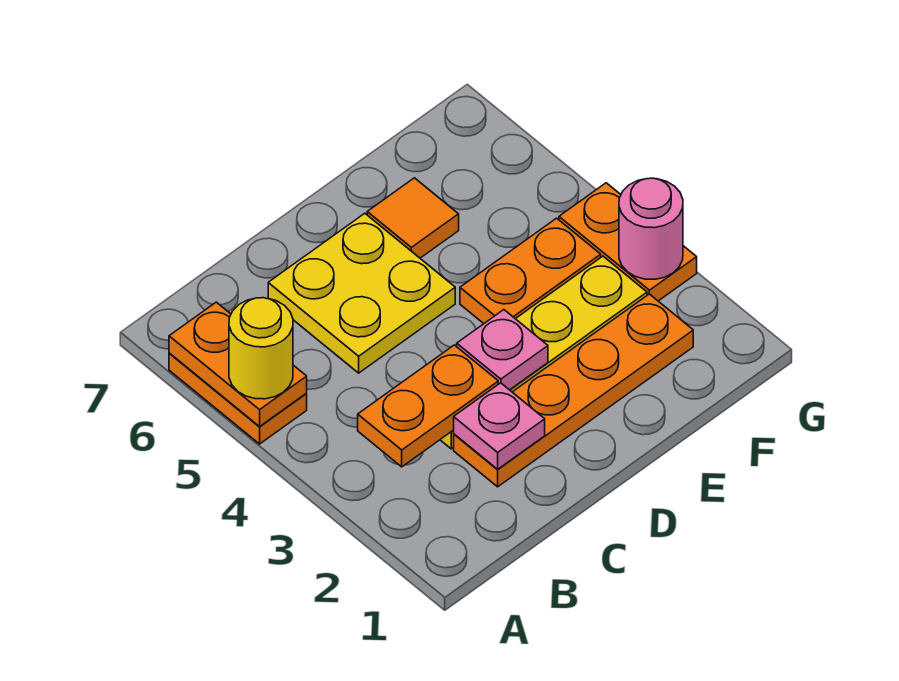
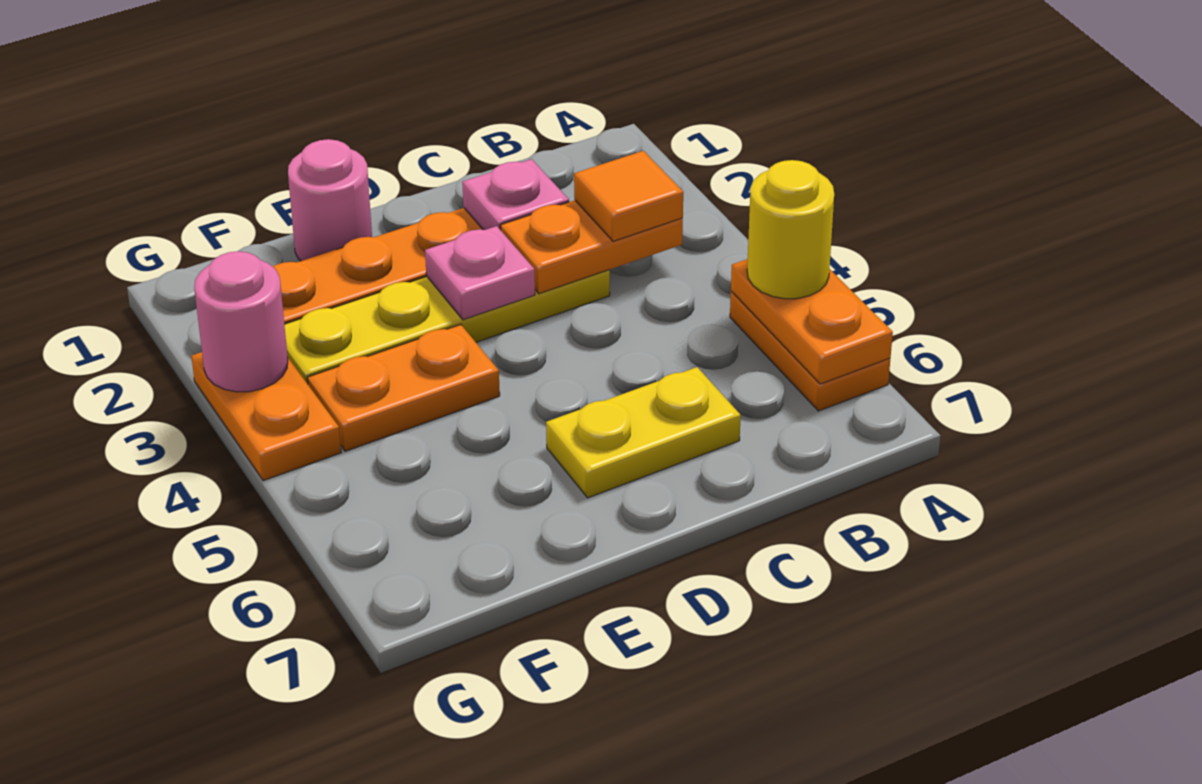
yellow 2x2 plate [268,213,455,373] -> yellow 1x2 plate [546,367,741,498]
none -> pink 1x1 round brick [288,139,372,261]
orange 1x1 tile [367,178,459,258] -> orange 1x1 tile moved to [574,151,683,241]

